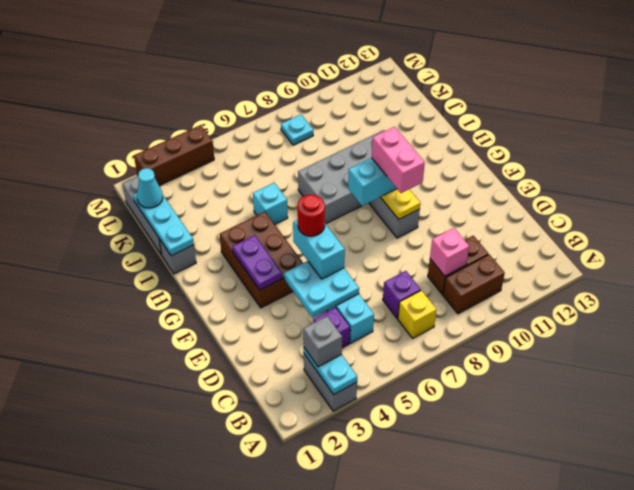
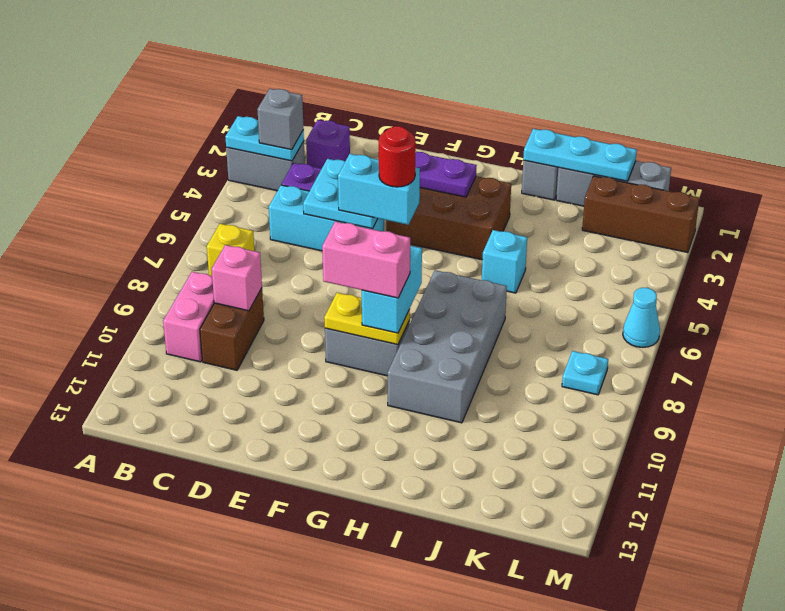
brown 1x2 brick [443,255,505,314] -> pink 1x2 brick [163,272,214,362]
purple 1x1 brick [383,271,421,318] -> purple 1x1 brick moved to [306,120,350,169]
cyan 1x1 cone [137,168,163,208] -> cyan 1x1 cone moved to [623,288,660,347]
brown 1x3 brick [134,125,214,186] -> brown 1x3 brick turned to [582,176,699,253]

